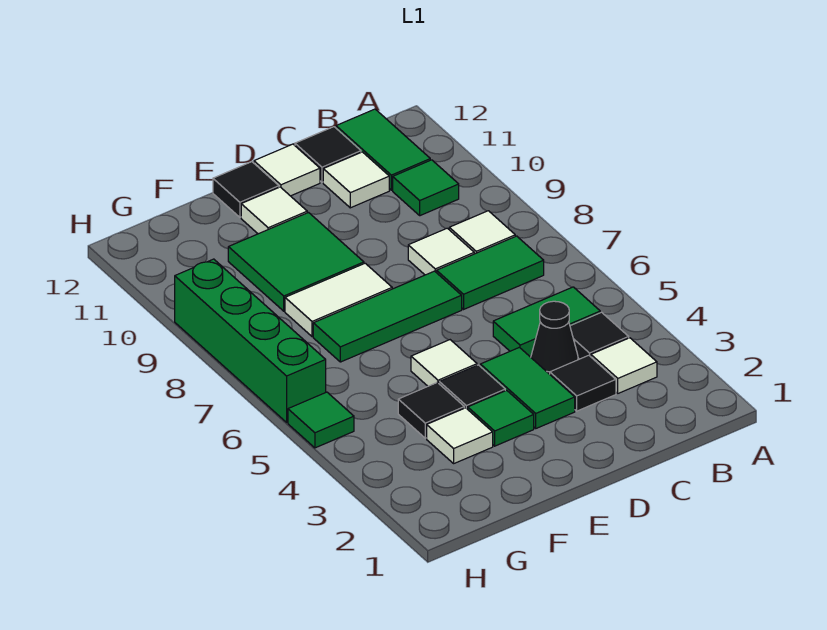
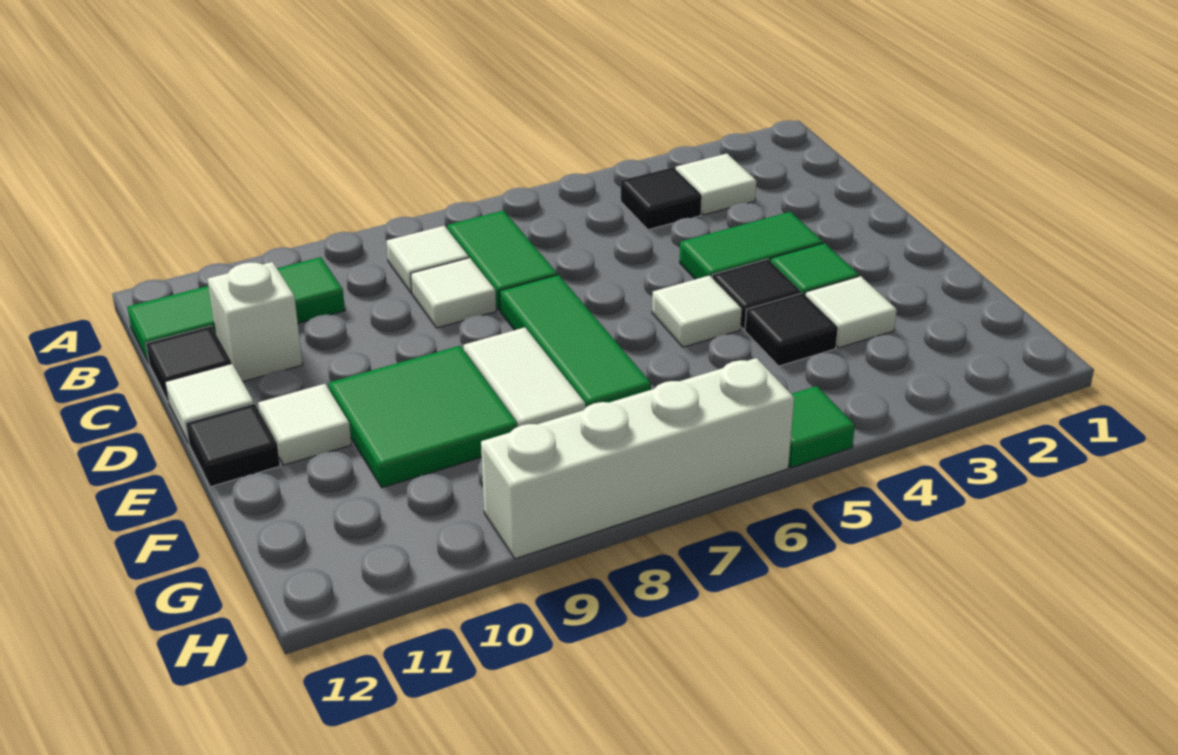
green 1x2 tile [493,287,600,356] -> none
black 1x1 tile [550,355,616,411] -> none
black 1x1 cone [531,301,578,374] -> none
white 1x1 tile [323,152,389,208] -> white 1x1 brick [208,262,303,382]
green 1x4 brick [175,259,326,422] -> white 1x4 brick [481,358,794,559]

